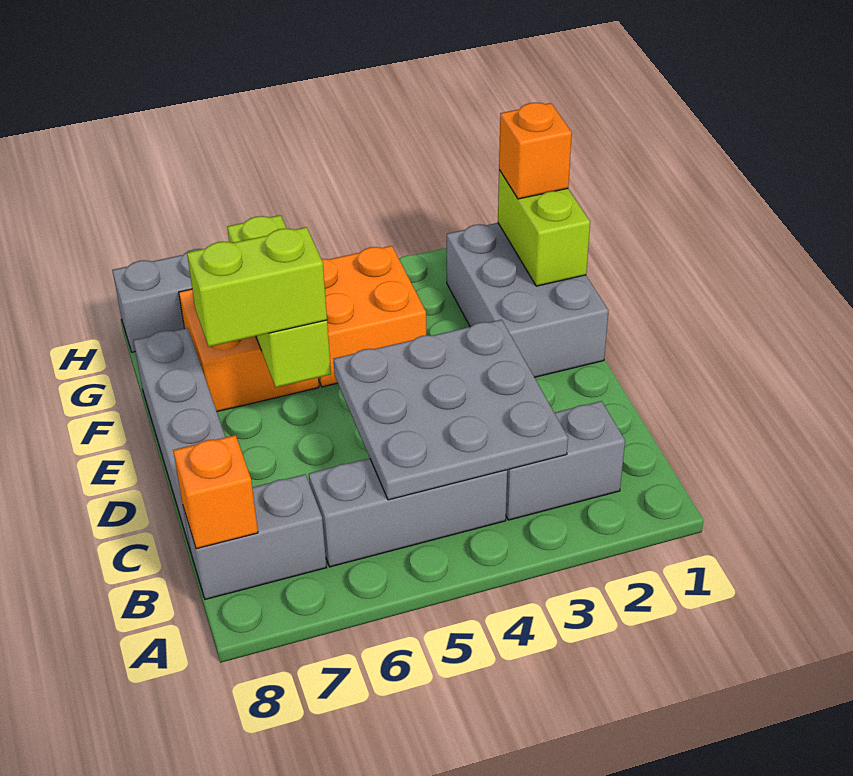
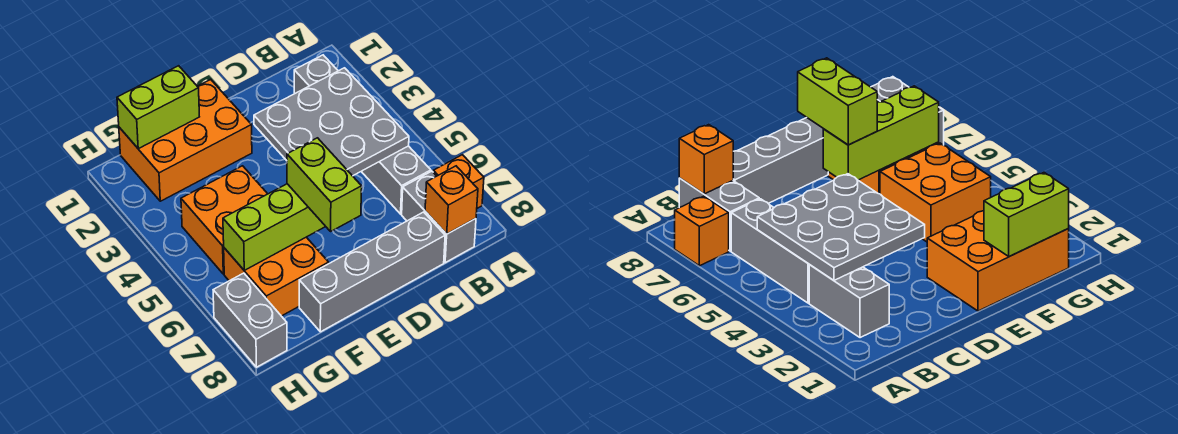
grey 2x3 brick [447,223,608,377] -> orange 2x3 brick [119,79,252,201]
orange 1x1 brick [499,103,572,199] -> orange 1x1 brick moved to [433,155,484,208]

